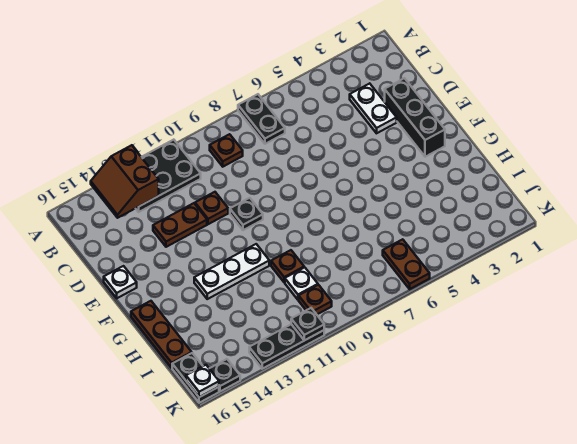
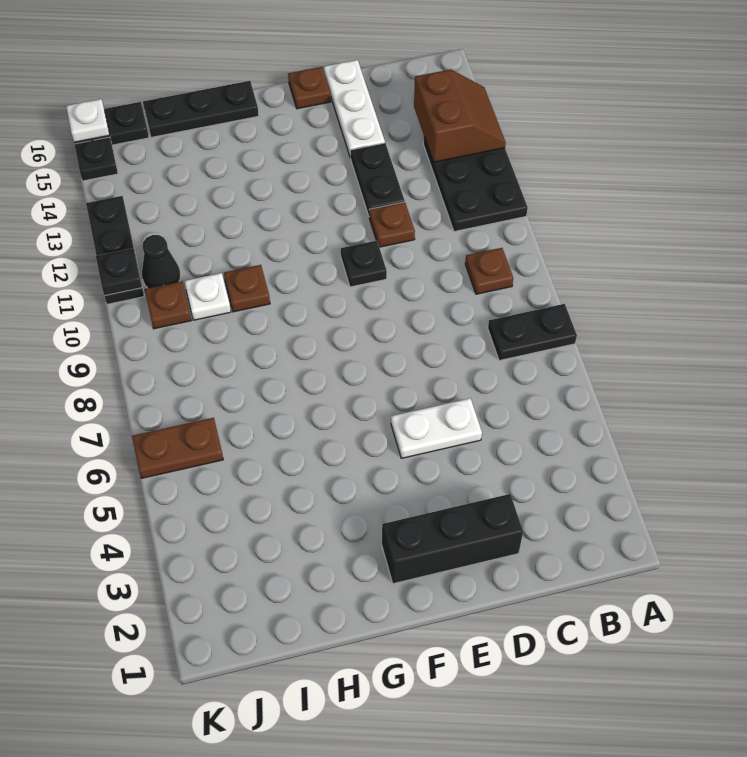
brown 2x2 slope [91,145,159,218] -> brown 2x2 slope turned to [414,70,506,162]
white 1x2 plate [350,83,397,133] -> white 1x2 plate moved to [391,398,482,458]
brown 1x2 plate [153,203,207,247] -> black 1x2 plate [350,143,405,215]
white 1x1 plate [104,266,137,298] -> brown 1x1 plate [288,67,331,109]
white 1x3 plate [194,244,269,299] -> white 1x3 plate moved to [324,60,385,158]
brown 1x3 plate [131,301,192,368] -> black 1x3 plate [143,81,259,137]
none -> black 1x1 cone [142,235,180,288]

